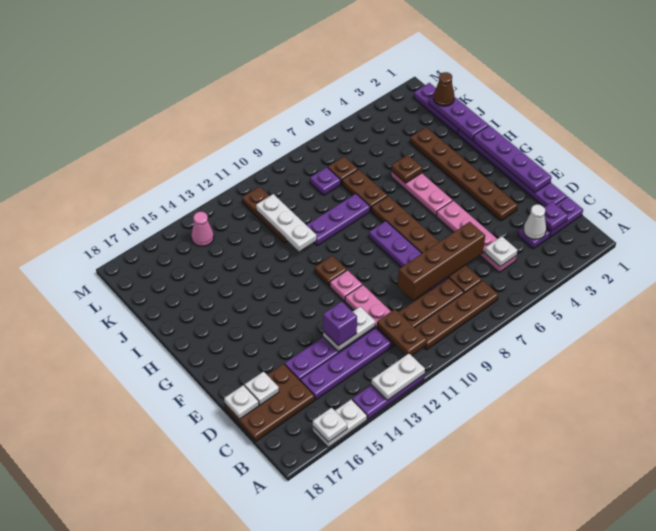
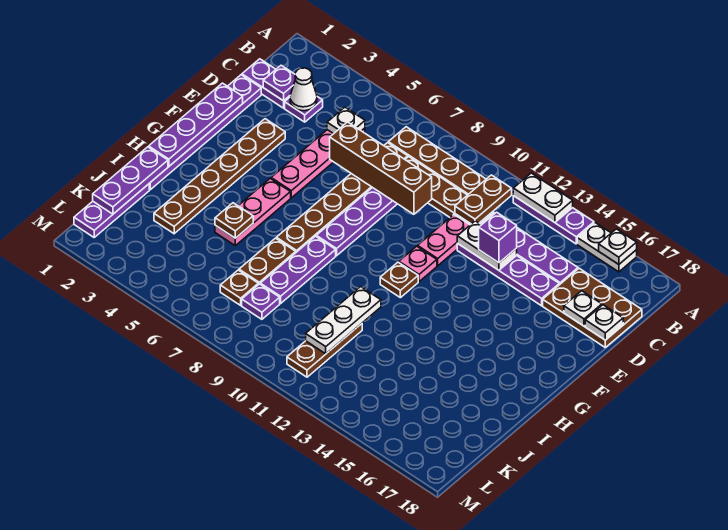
purple 1x3 plate [307,194,370,246] -> purple 1x3 plate turned to [260,236,336,303]
brown 1x1 cone [434,72,455,106] -> none
pink 1x1 cone [191,211,214,246] -> none

